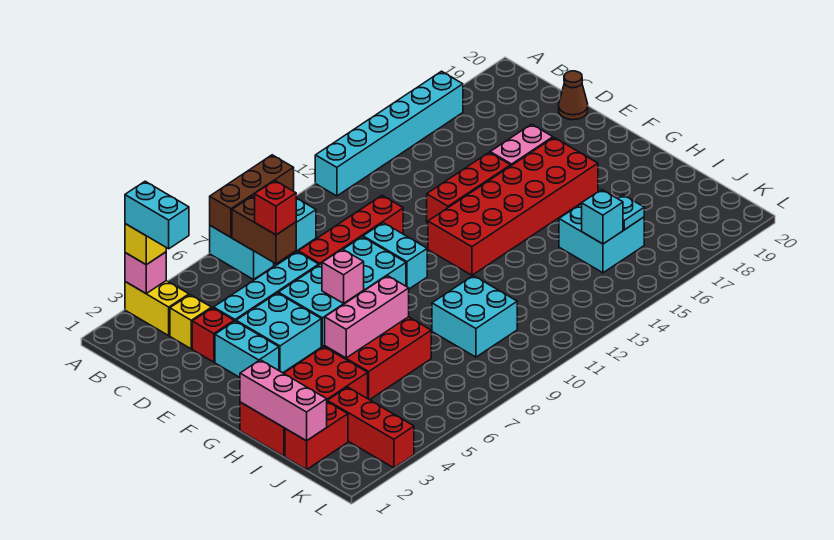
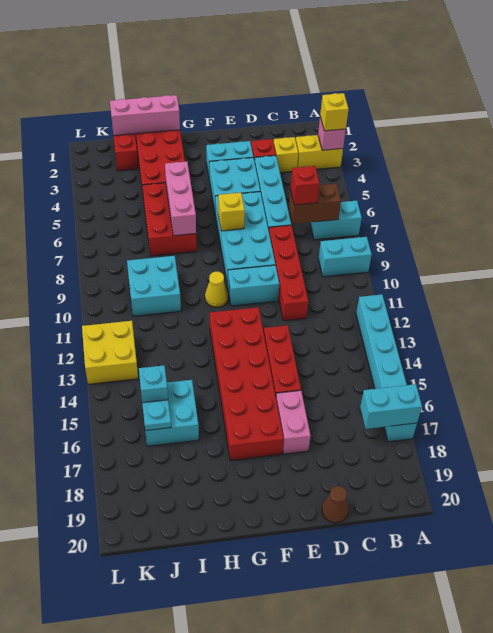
cyan 1x2 brick [125,181,189,249] -> cyan 1x2 brick moved to [360,384,422,429]
brown 1x3 brick [210,155,294,237] -> none
pink 1x1 brick [322,249,364,303] -> yellow 1x1 brick [218,193,245,231]
none -> yellow 1x1 cone [205,272,228,307]
red 1x3 brick [327,387,414,468] -> none
none -> yellow 2x2 brick [82,321,138,384]

